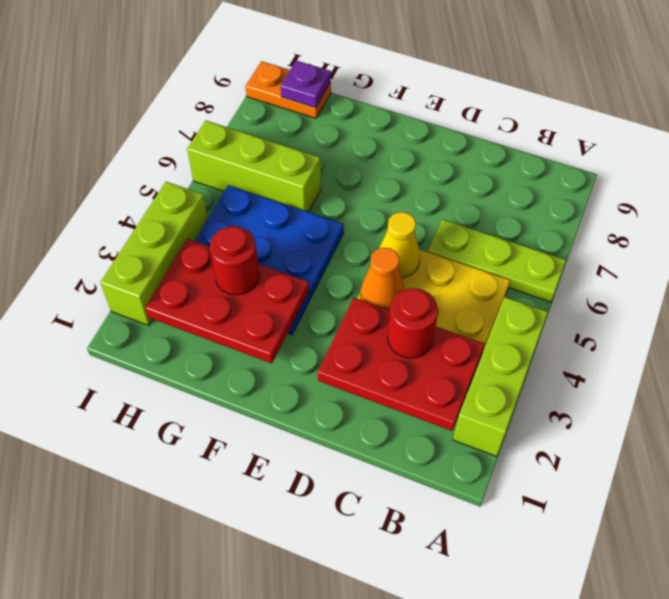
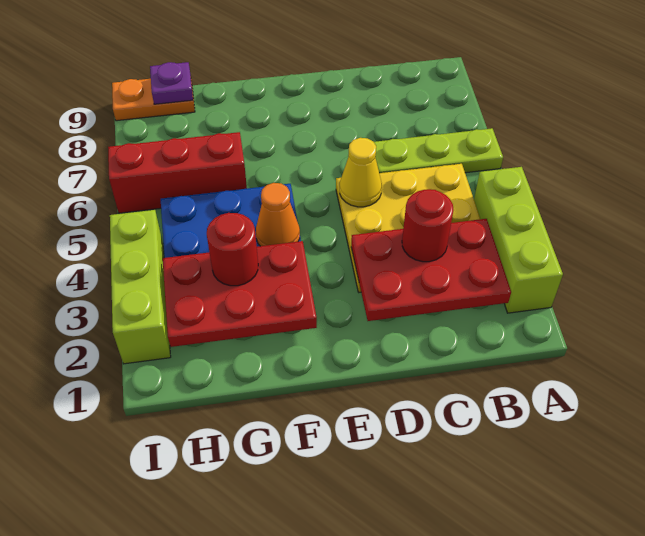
orange 1x1 cone [361,248,404,310] -> orange 1x1 cone moved to [256,183,300,246]
lime 1x3 brick [187,120,321,212] -> red 1x3 brick [108,132,247,213]

